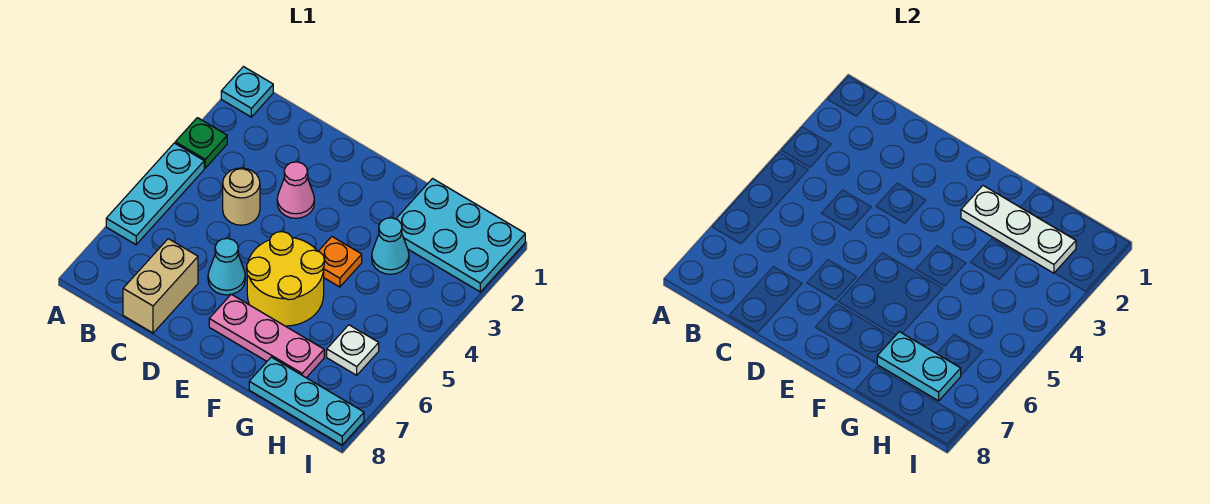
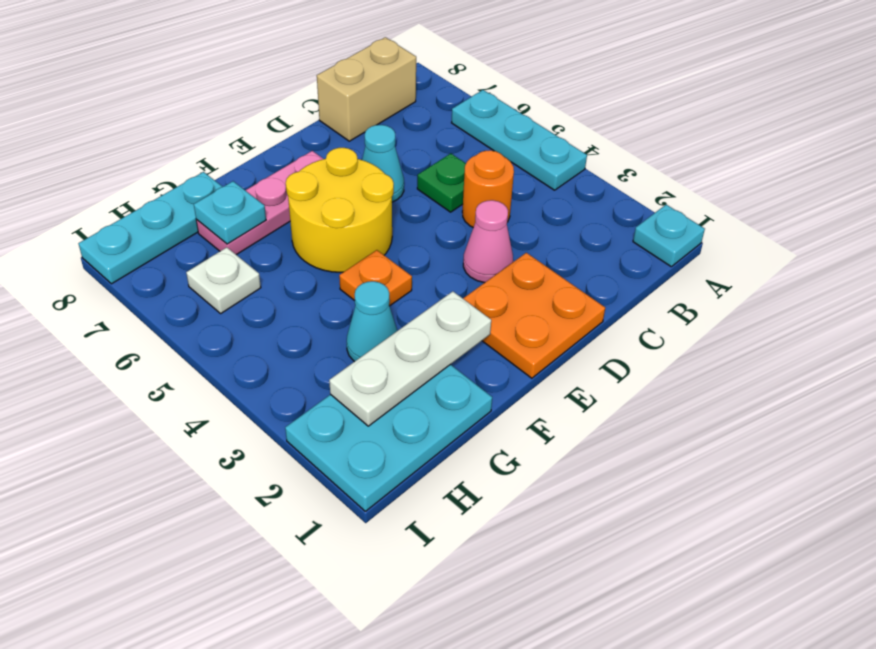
green 1x1 plate [175,118,227,168] -> green 1x1 plate moved to [417,154,466,212]
tan 1x1 round brick [223,168,260,225] -> orange 1x1 round brick [462,150,514,227]
tan 1x2 brick [123,239,198,333] -> tan 1x2 brick turned to [317,37,416,141]
none -> orange 2x2 plate [463,253,605,378]
cyan 1x2 plate [877,332,961,401] -> cyan 1x1 plate [194,181,266,244]

